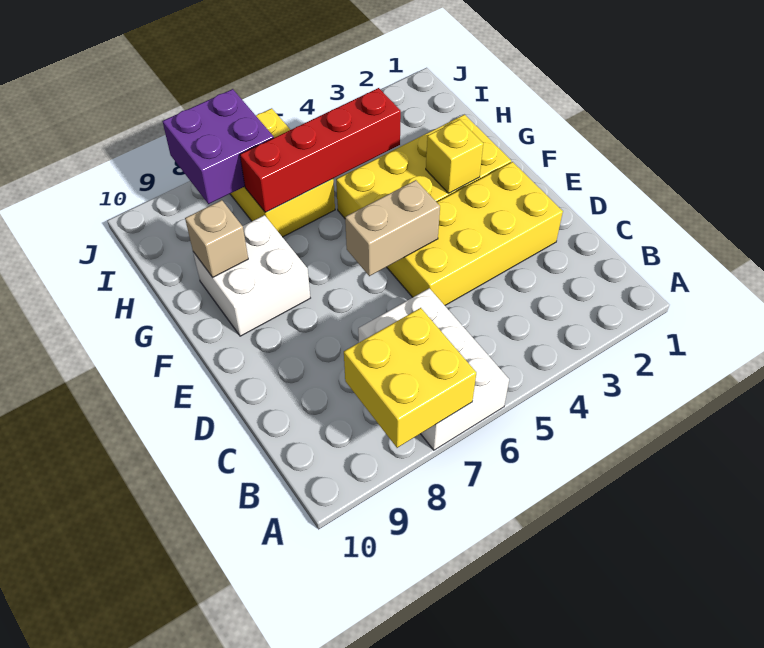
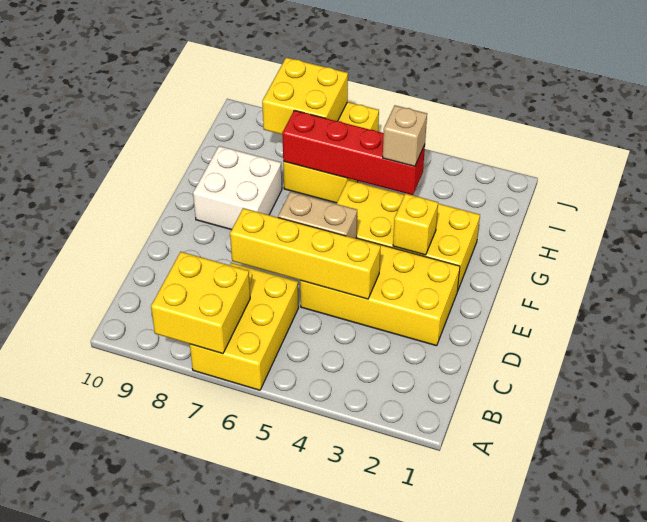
white 2x3 brick [358,288,509,450] -> yellow 2x3 brick [190,263,299,390]
none -> yellow 1x4 brick [230,208,381,299]
tan 1x1 brick [185,200,248,277] -> tan 1x1 brick moved to [383,105,427,166]
purple 2x2 brick [163,89,274,204] -> yellow 2x2 brick [262,58,348,134]

